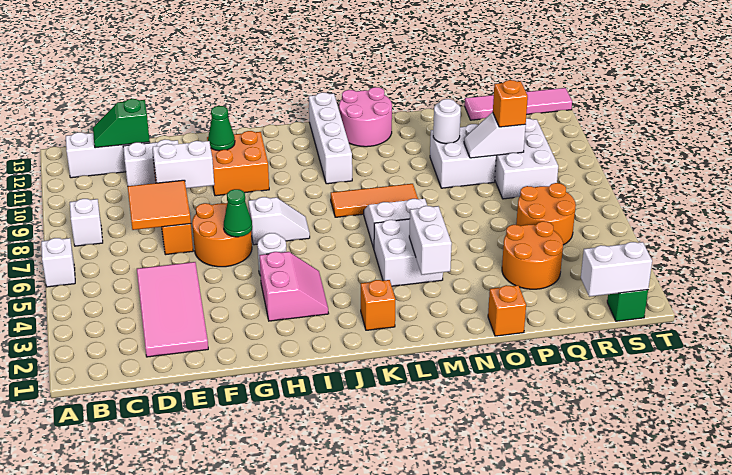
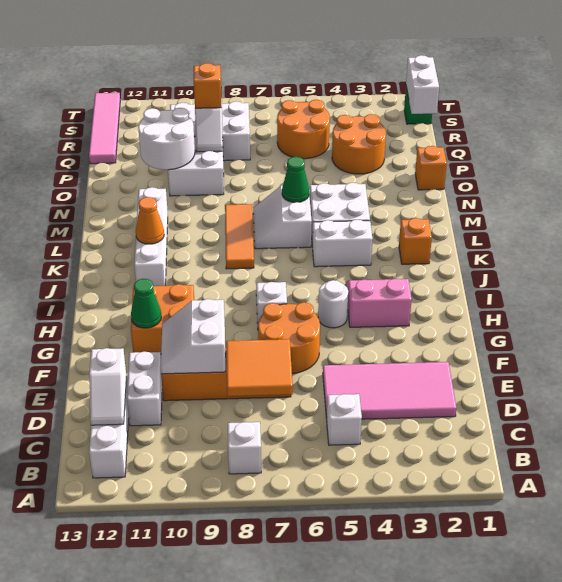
white 1x1 brick [41,238,75,287] -> white 1x1 brick moved to [327,394,362,445]
green 1x2 slope [93,99,150,148] -> white 1x2 slope [89,348,126,425]
green 1x1 cone [224,189,252,237] -> green 1x1 cone moved to [282,157,309,202]
white 1x4 brick [309,92,352,184] -> white 1x4 brick turned to [134,187,168,286]
none -> orange 1x1 cone [136,197,164,244]
pink 2x2 round brick [339,87,392,147] -> none
white 1x2 brick [409,206,452,275] -> white 1x2 brick moved to [313,220,373,267]
white 1x1 round brick [433,99,461,144] -> white 2x2 round brick [138,108,195,170]

